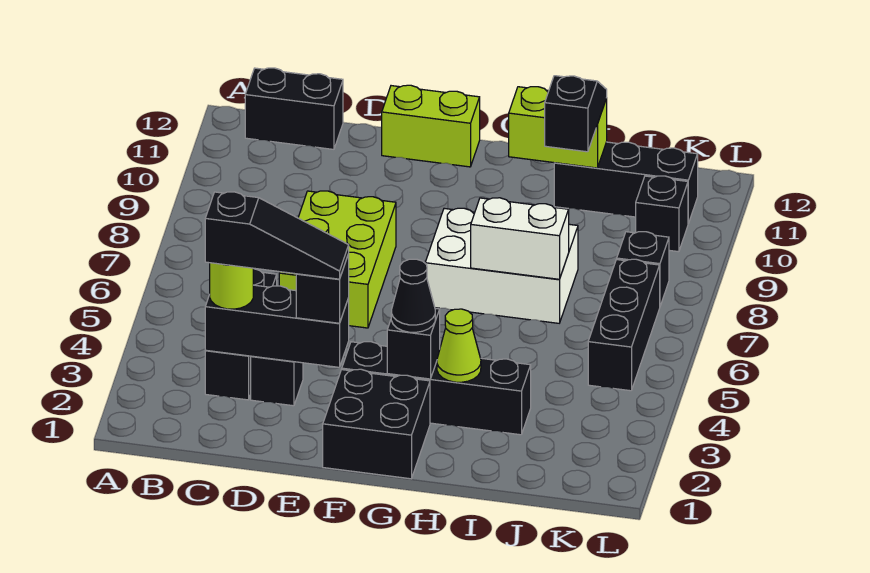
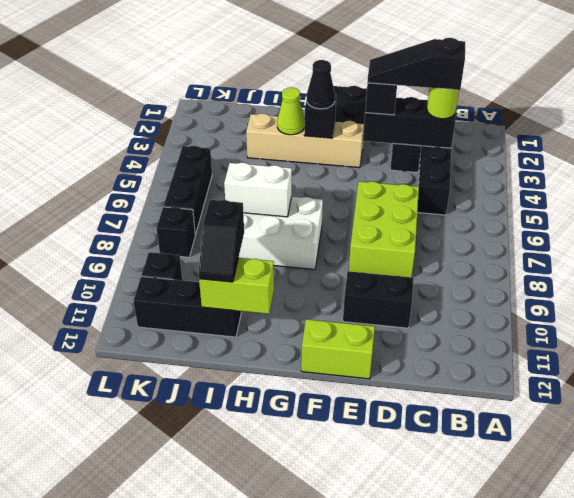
black 1x2 brick [245,68,343,149] -> black 1x2 brick moved to [343,271,414,328]
black 1x4 brick [342,342,531,435] -> tan 1x4 brick [246,114,364,168]

